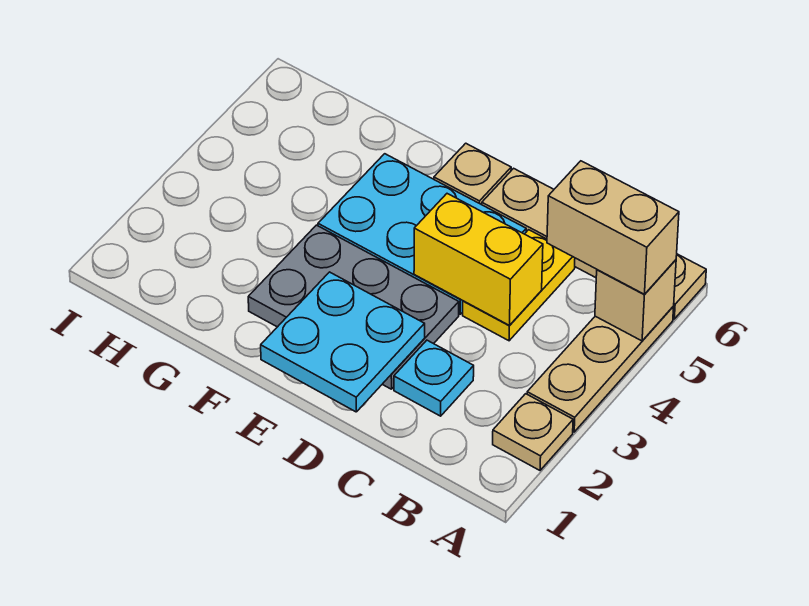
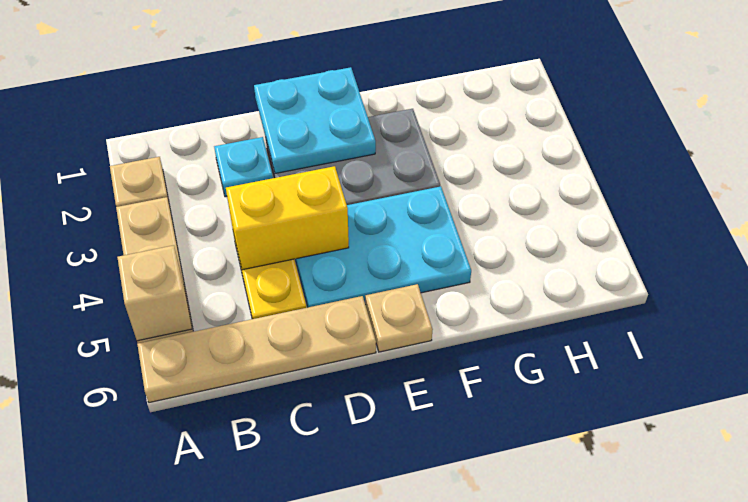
tan 1x2 brick [547,161,679,294] -> none

